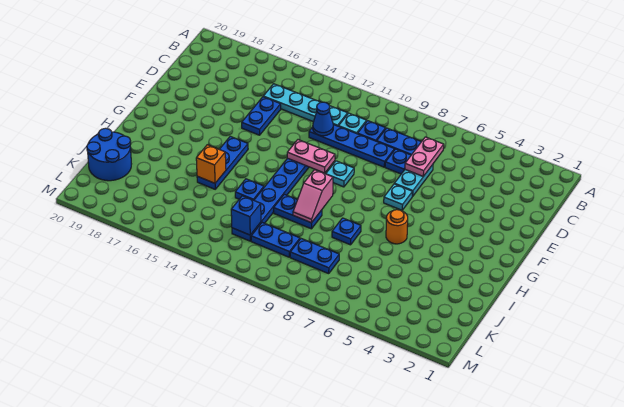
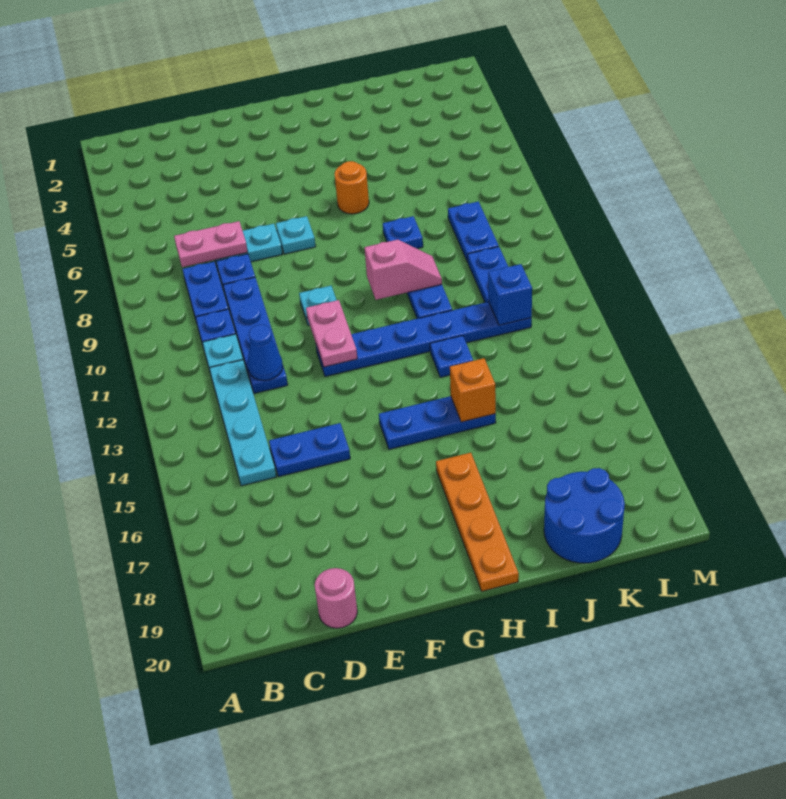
none -> pink 1x1 round brick [315,568,357,628]
none -> orange 1x4 plate [436,453,519,591]

